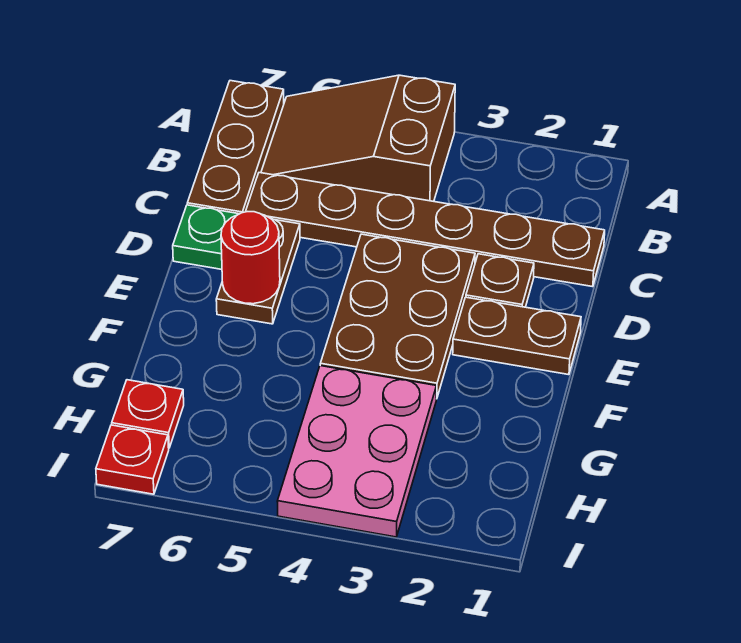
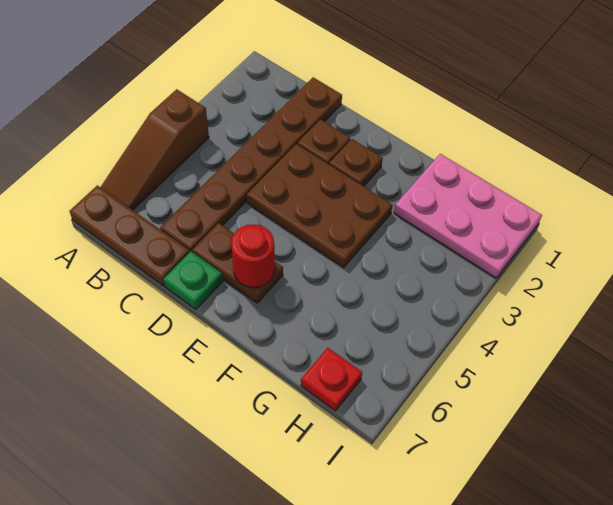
brown 2x3 slope [261,75,455,201] -> brown 1x3 slope [100,89,209,210]
brown 1x2 plate [453,297,581,375] -> brown 1x1 plate [329,139,383,186]
pink 2x3 plate [277,366,436,537] -> pink 2x3 plate moved to [394,154,542,278]
red 1x1 plate [96,425,169,494] -> none

